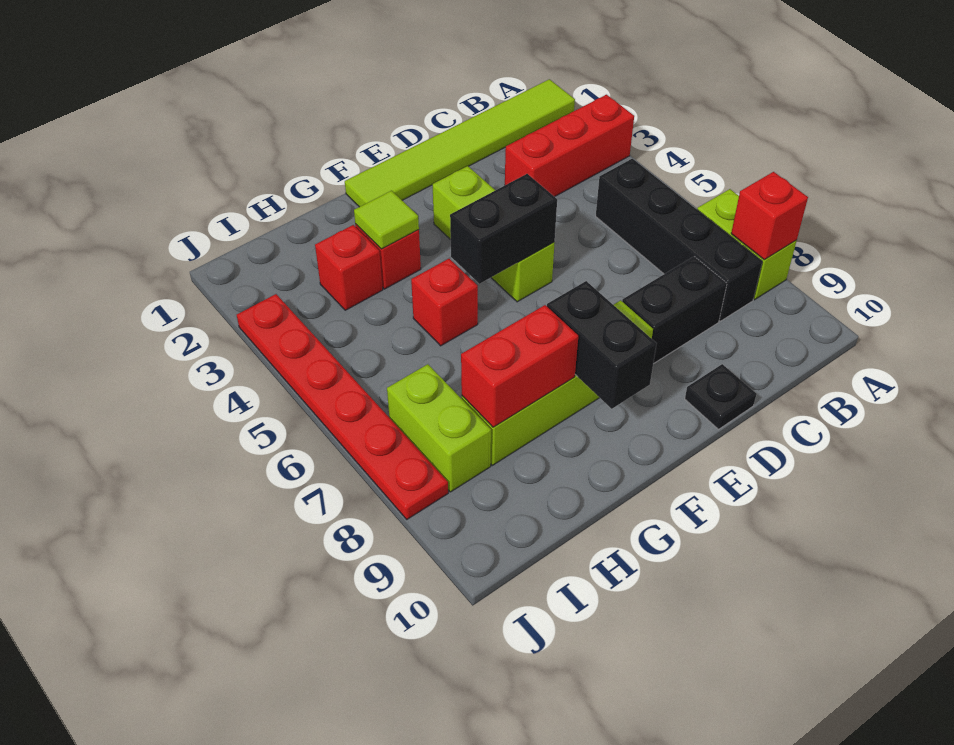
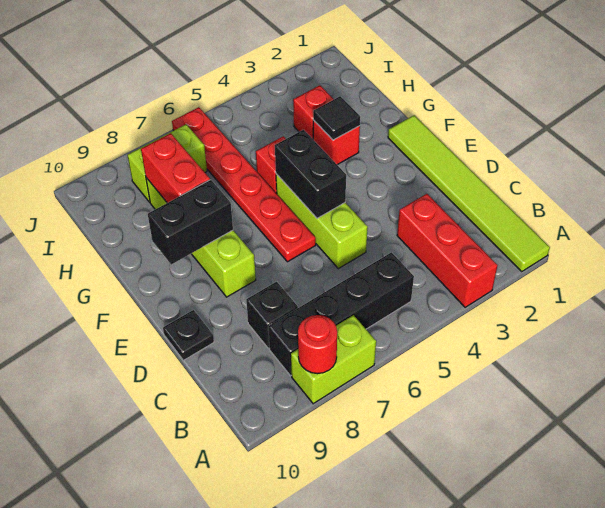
red 1x1 brick [731,172,808,260] -> red 1x1 round brick [298,315,337,374]
black 1x2 brick [622,256,727,364] -> black 1x1 brick [246,282,298,349]
lime 1x3 brick [432,166,555,302] -> lime 1x3 brick turned to [276,174,368,269]
lime 1x1 tile [354,191,419,249] -> black 1x1 tile [313,96,360,140]
red 1x6 plate [237,294,448,519] -> red 1x6 plate turned to [172,107,316,262]

